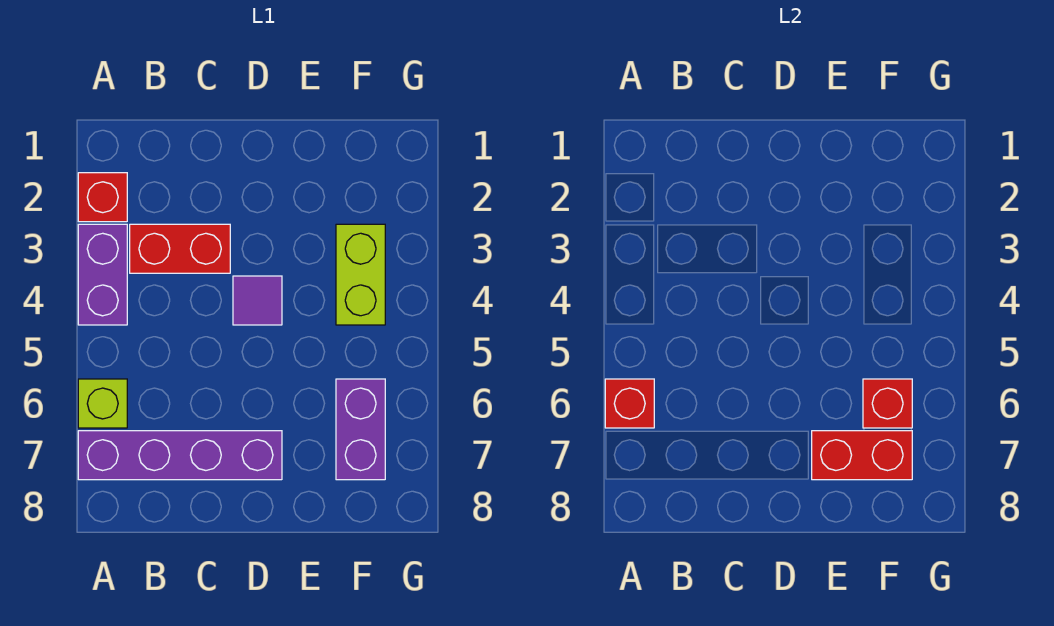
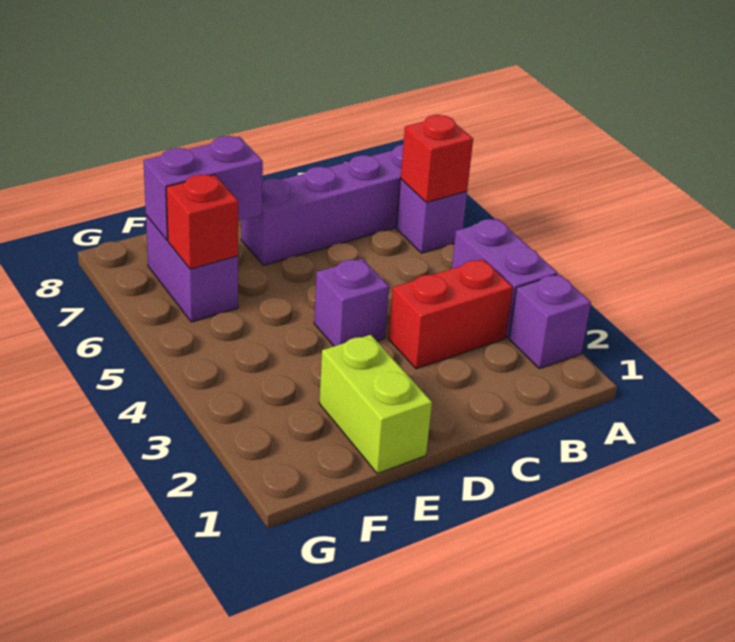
red 1x1 brick [78,173,127,222] -> purple 1x1 brick [509,274,591,369]
lime 1x1 brick [78,379,127,428] -> purple 1x1 brick [396,179,467,253]
purple 1x1 tile [233,276,282,325] -> purple 1x1 brick [314,259,389,346]
red 1x2 brick [812,431,912,480] -> purple 1x2 brick [143,136,263,240]
lime 1x2 brick [336,224,385,325] -> lime 1x2 brick moved to [319,335,432,474]

